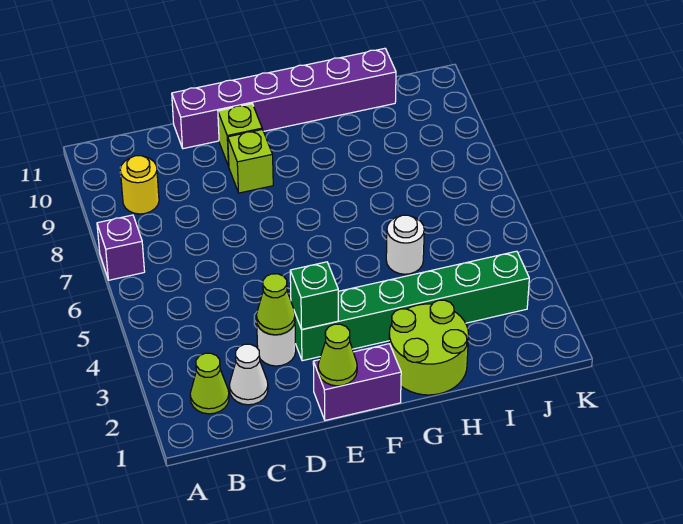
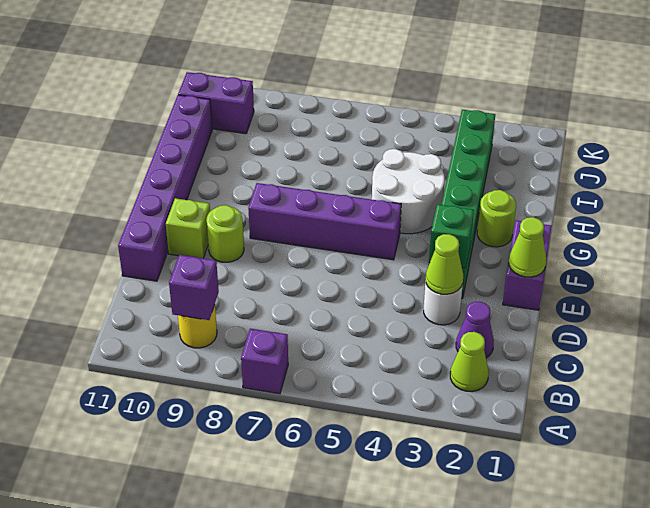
none -> purple 1x1 brick [169,255,219,320]
white 1x1 cone [229,344,268,405] -> purple 1x1 cone [456,302,494,358]
lime 1x1 brick [228,129,273,193] -> lime 1x1 round brick [206,205,244,262]
none -> purple 1x4 brick [248,183,401,260]
lime 2x2 round brick [389,300,469,395] -> lime 1x1 round brick [477,190,516,247]
white 1x1 round brick [386,215,424,274] -> white 2x2 round brick [372,149,445,234]
none -> purple 1x2 brick [178,72,254,134]

